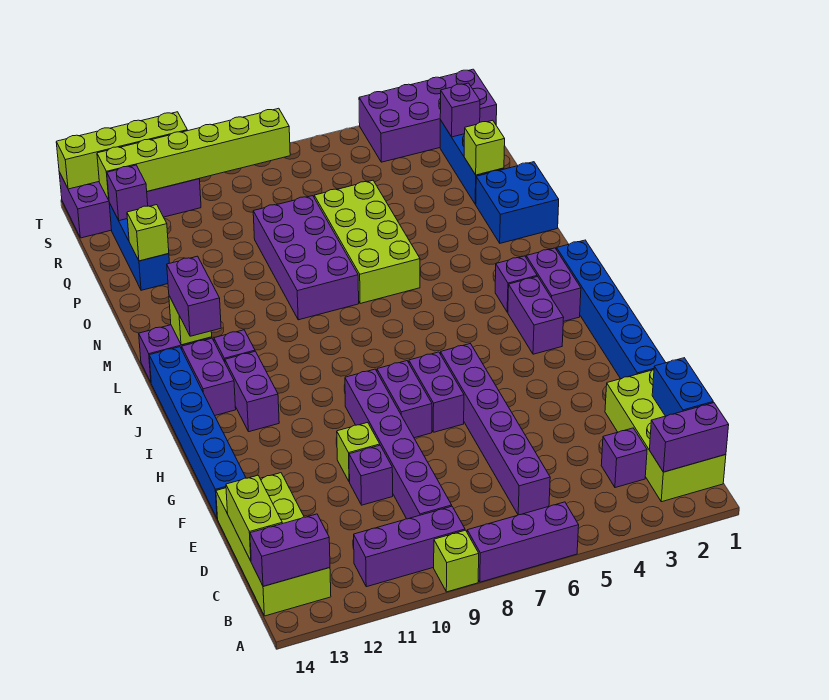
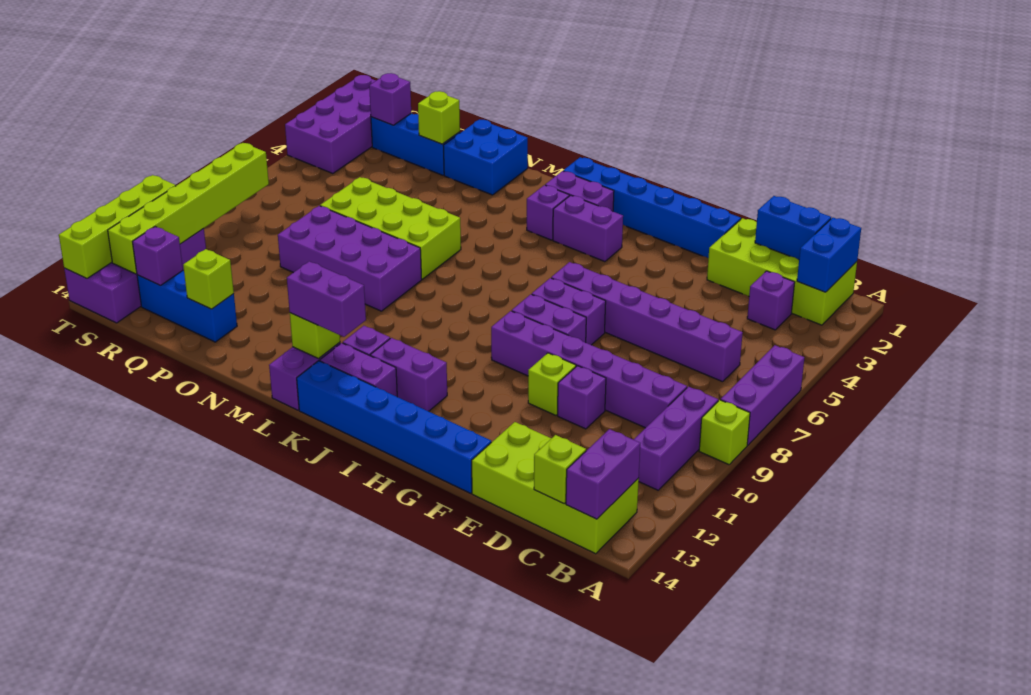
purple 1x2 brick [649,403,729,472] -> blue 1x2 brick [797,218,861,292]
lime 1x2 brick [226,475,282,561] -> lime 1x1 brick [534,435,586,504]

